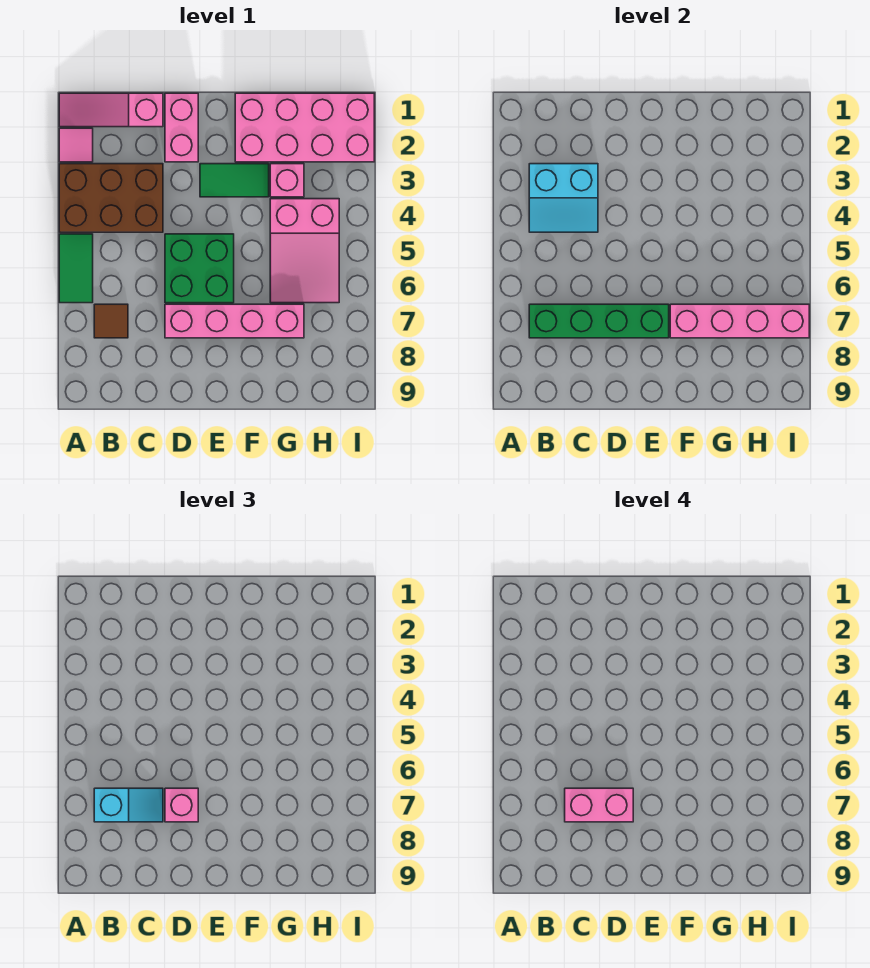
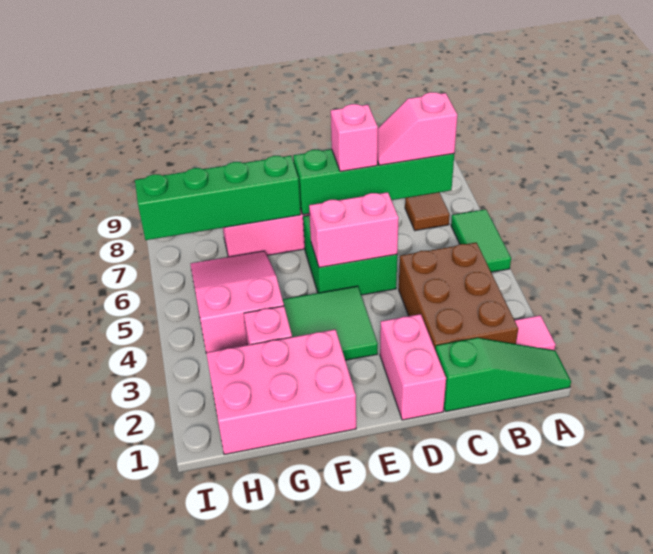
pink 1x3 slope [59,93,163,127] -> green 1x3 slope [435,338,571,412]
brown 2x3 brick [59,164,163,232] -> brown 2x3 brick turned to [399,243,518,348]
cyan 2x2 slope [529,164,598,232] -> none
cyan 1x2 slope [94,788,163,822] -> pink 1x2 slope [377,92,457,165]
pink 1x2 brick [565,788,633,822] -> pink 1x2 brick moved to [309,192,399,267]
green 1x2 tile [200,164,269,197] -> green 2x2 tile [283,286,378,360]
pink 2x4 brick [235,93,374,162] -> pink 2x3 brick [206,329,356,455]
pink 1x4 brick [670,304,809,338] -> green 1x4 brick [135,156,301,240]

